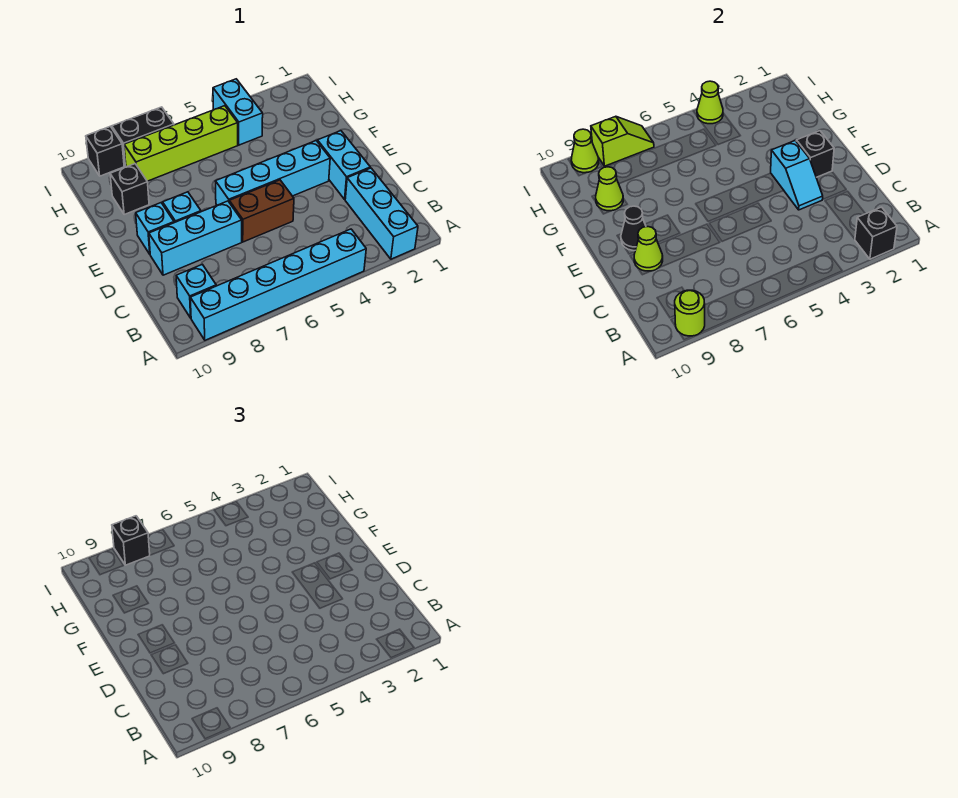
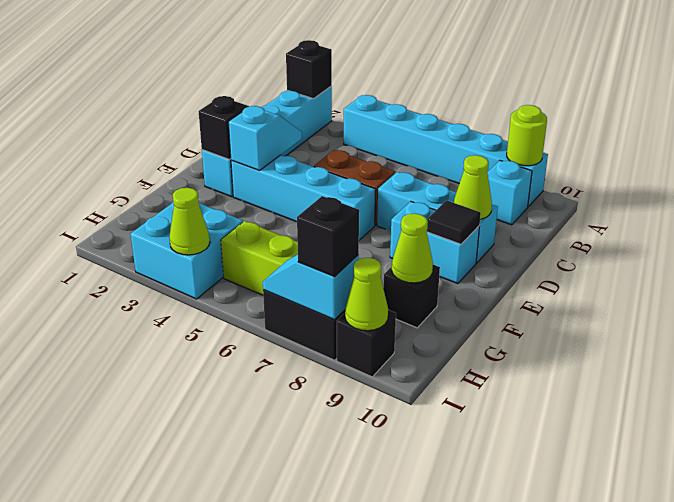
black 1x1 cone [621,206,646,251] -> black 1x1 tile [427,200,481,244]
cyan 1x2 brick [213,79,263,145] -> cyan 2x2 brick [131,203,243,299]
lime 1x2 slope [591,116,654,166] -> cyan 1x2 slope [263,254,359,320]

